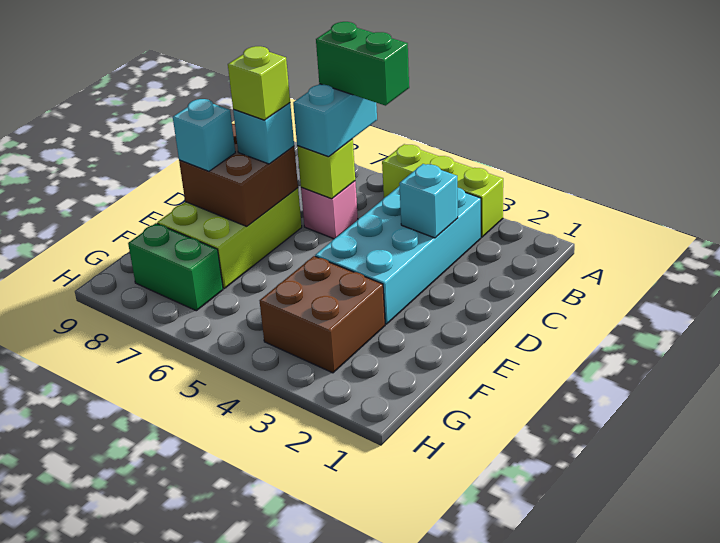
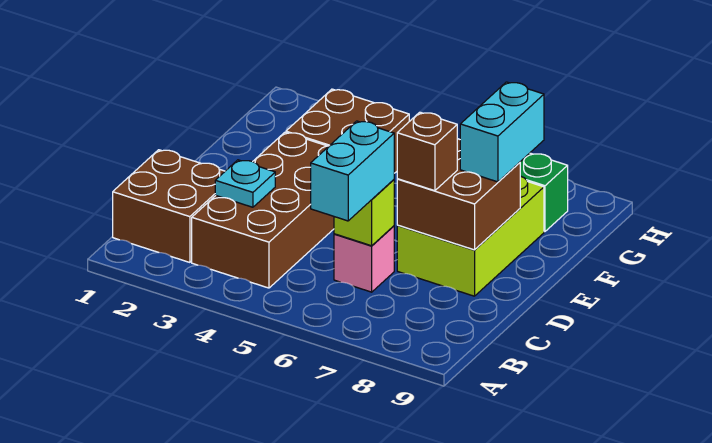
lime 1x3 brick [382,144,503,237] -> none
none -> brown 2x2 brick [113,150,225,262]
cyan 2x4 brick [315,186,481,324] -> brown 2x4 brick [192,132,334,288]
green 1x2 brick [316,22,409,106] -> none
cyan 1x1 brick [399,164,458,238] -> cyan 1x1 plate [215,160,275,207]
cyan 1x1 brick [233,103,294,164] -> brown 1x1 brick [397,112,457,191]
lime 1x1 brick [228,46,290,120] -> none
cyan 1x1 brick [173,99,235,171] -> cyan 1x2 brick [460,82,544,182]

